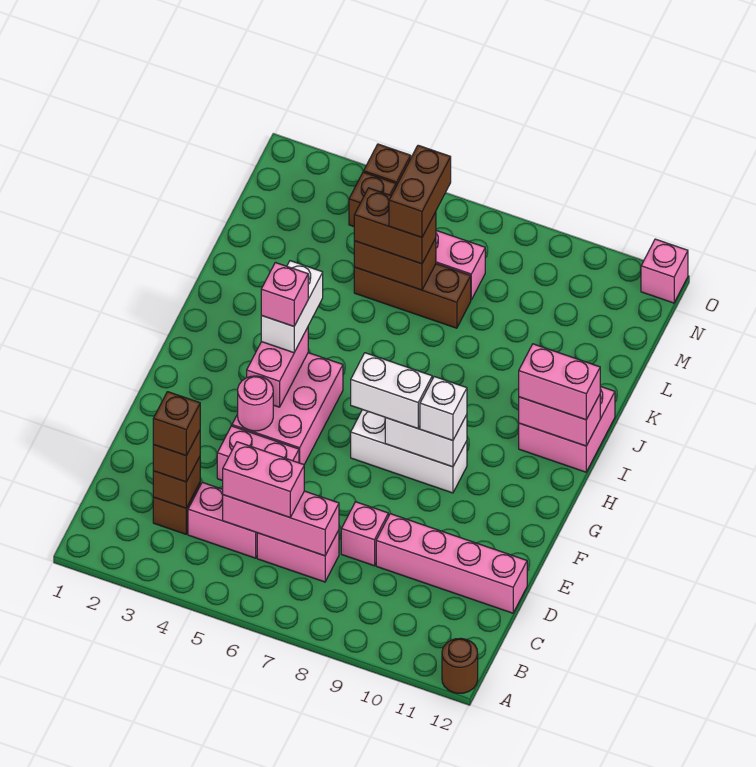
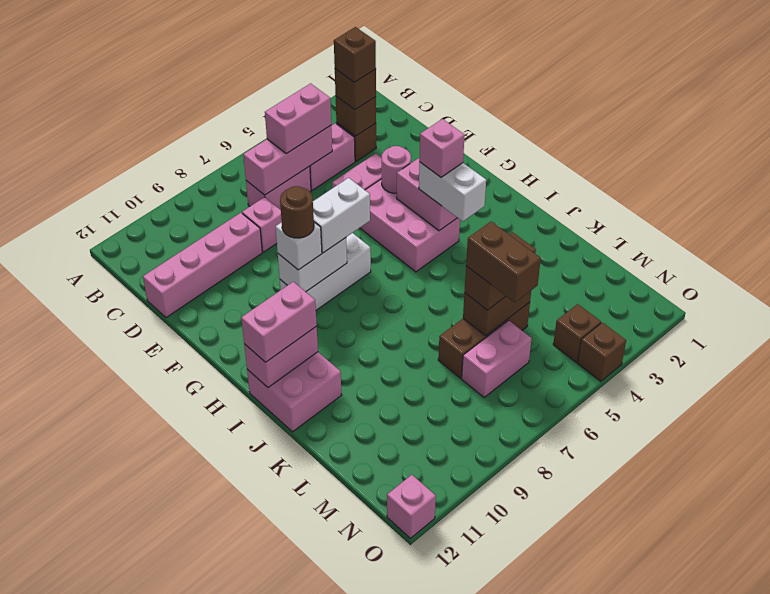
brown 1x1 round brick [442,638,478,693] -> brown 1x1 round brick moved to [280,186,314,238]

